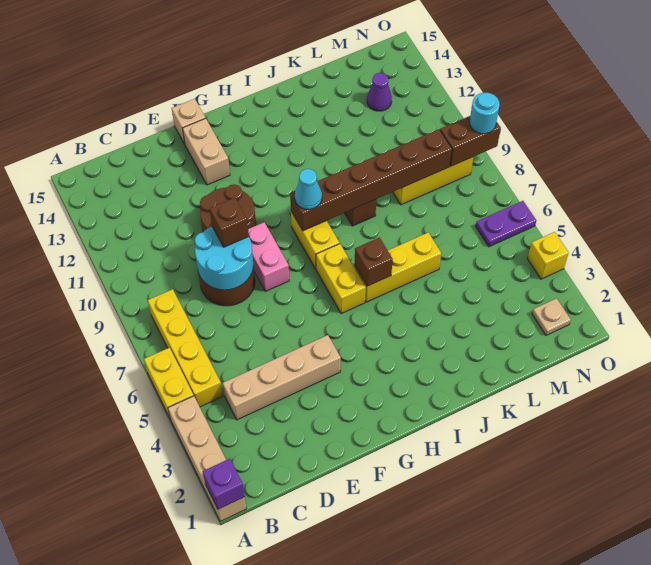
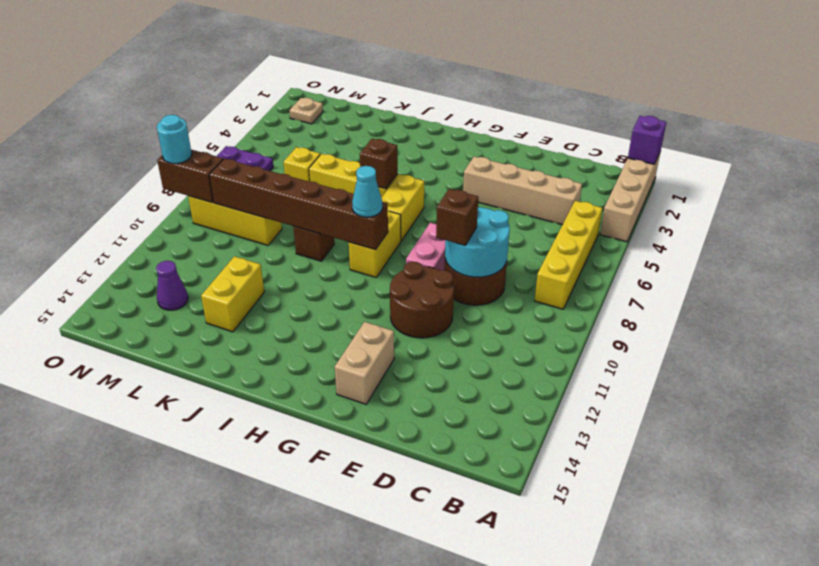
yellow 1x2 brick [144,348,194,420] -> yellow 1x2 brick moved to [201,256,264,332]
tan 1x1 brick [172,99,205,144] -> none
yellow 1x1 brick [527,232,569,279] -> yellow 1x1 brick moved to [284,147,320,182]

